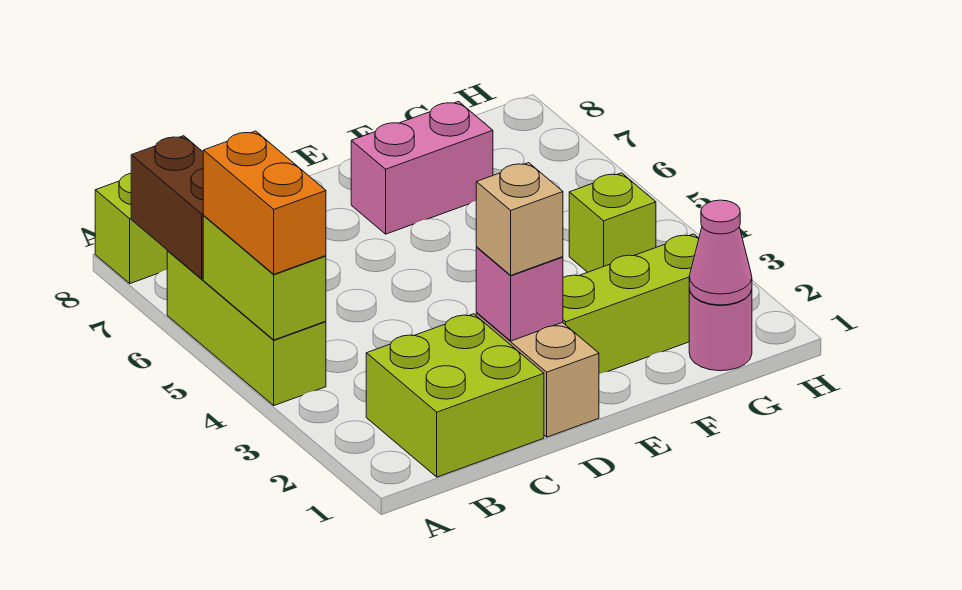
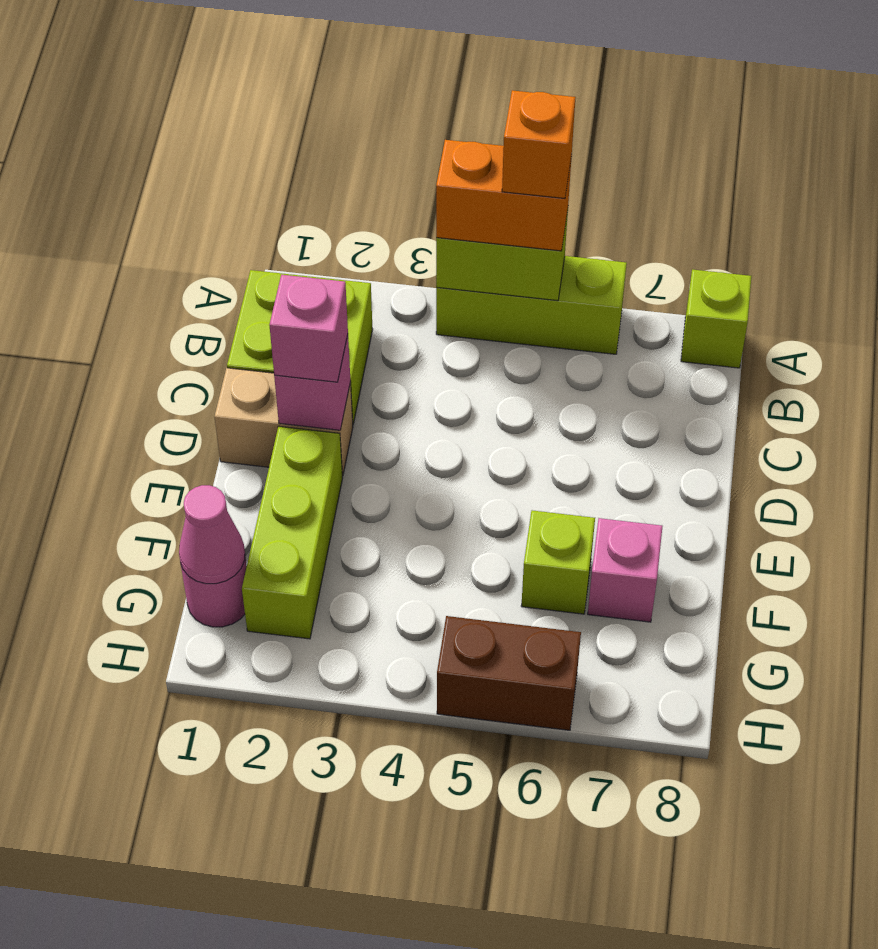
none -> orange 1x1 brick [502,90,576,198]
brown 1x2 brick [131,136,204,279] -> brown 1x2 brick moved to [437,616,581,730]
tan 1x1 brick [476,163,563,275] -> pink 1x1 brick [269,275,348,382]
pink 1x2 brick [351,102,493,234] -> pink 1x1 brick [588,518,663,622]
lime 1x1 brick [569,173,656,272] -> lime 1x1 brick moved to [521,510,595,614]

